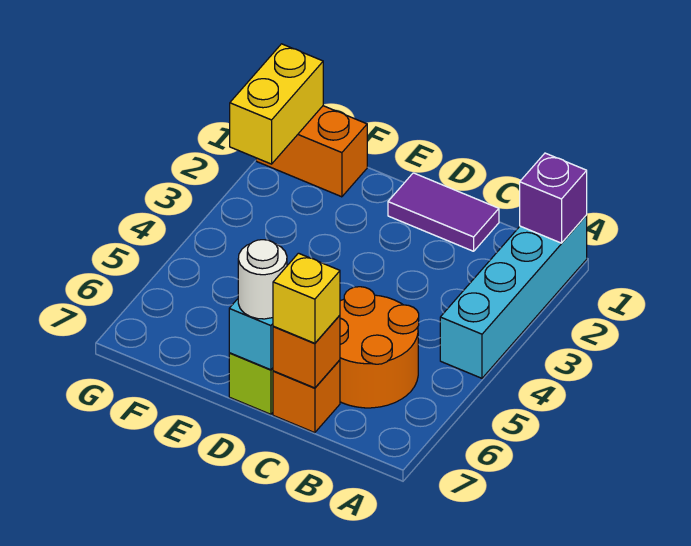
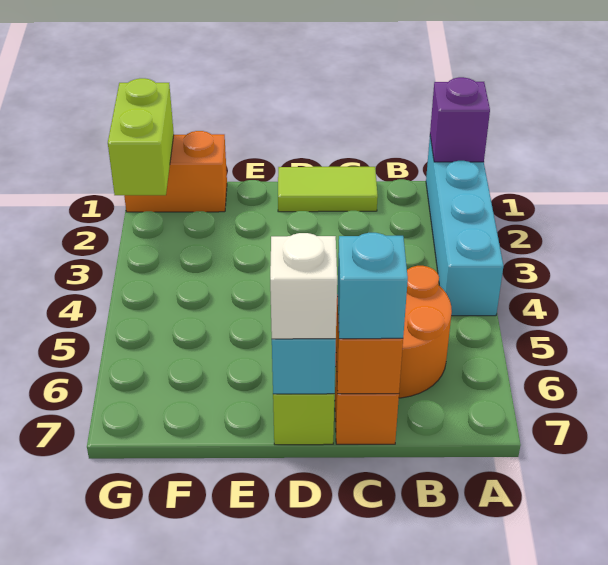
purple 1x2 tile [388,173,499,251] -> lime 1x2 tile [278,167,378,212]
yellow 1x1 brick [273,253,340,343] -> cyan 1x1 brick [337,233,408,339]
white 1x1 round brick [238,240,287,319] -> white 1x1 brick [270,233,337,339]
yellow 1x2 brick [230,44,323,164] -> lime 1x2 brick [108,78,174,195]

